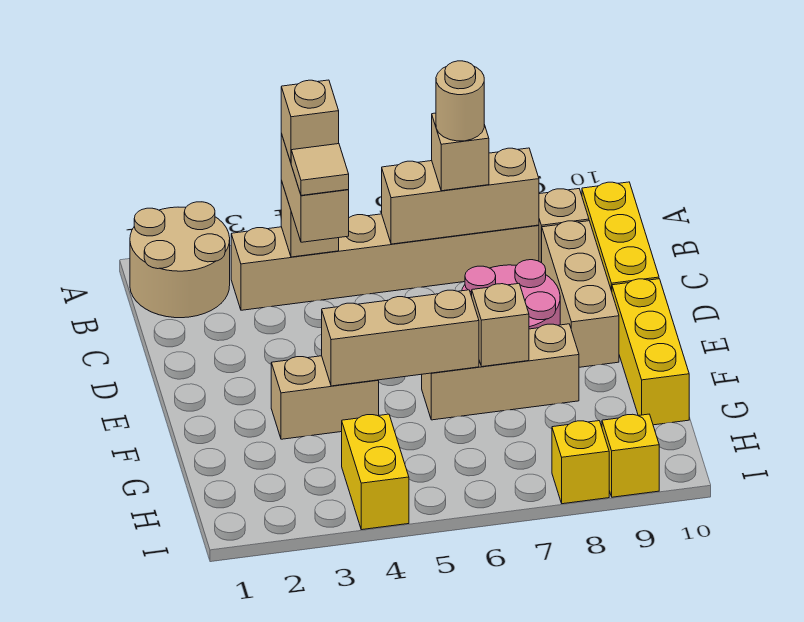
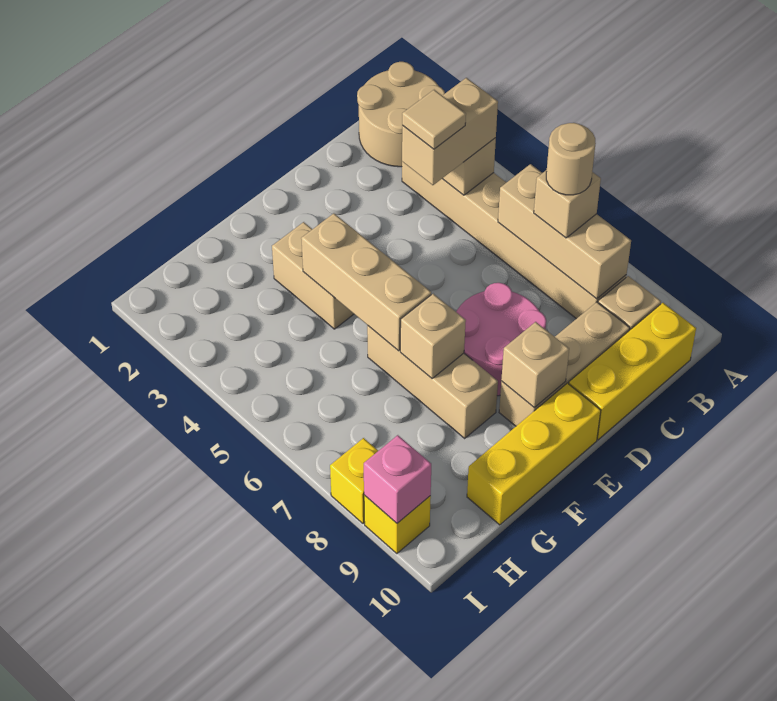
tan 1x1 brick [281,80,339,162] -> tan 1x1 brick moved to [501,322,569,408]
yellow 1x2 brick [342,414,409,530] -> none
none -> pink 1x1 brick [364,435,431,523]

